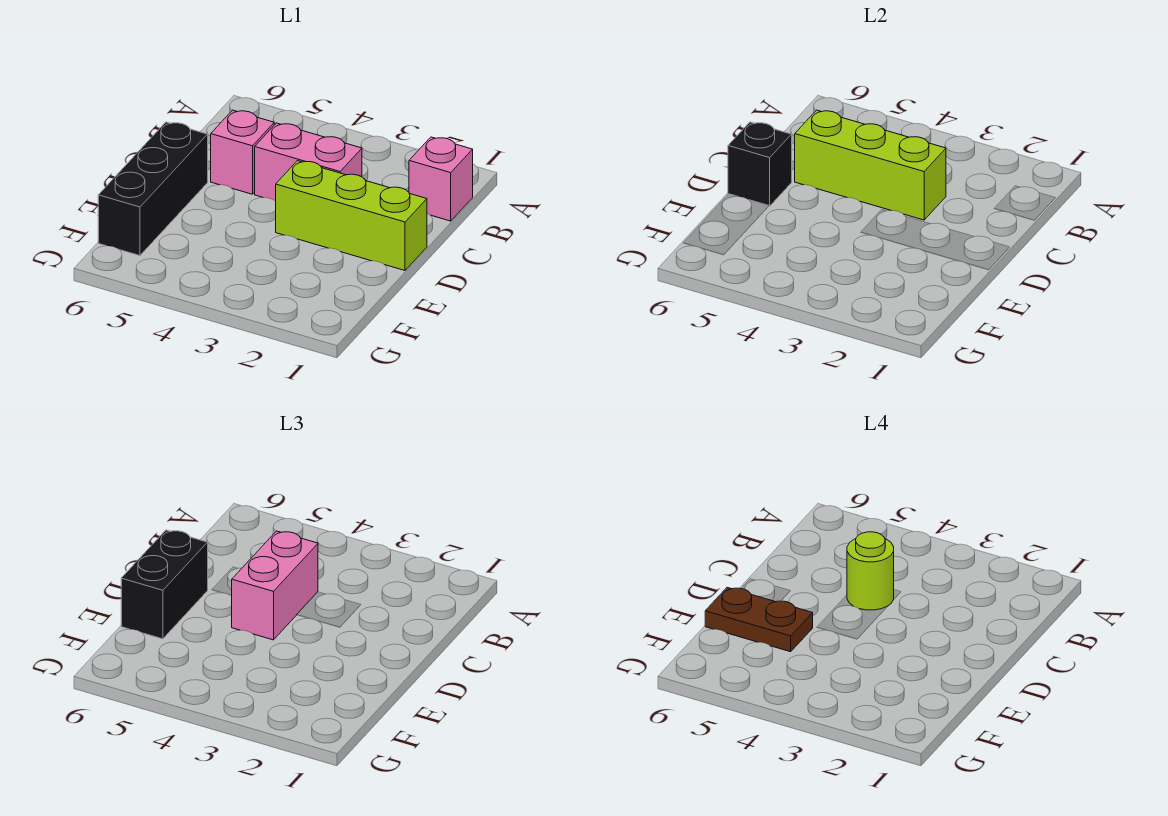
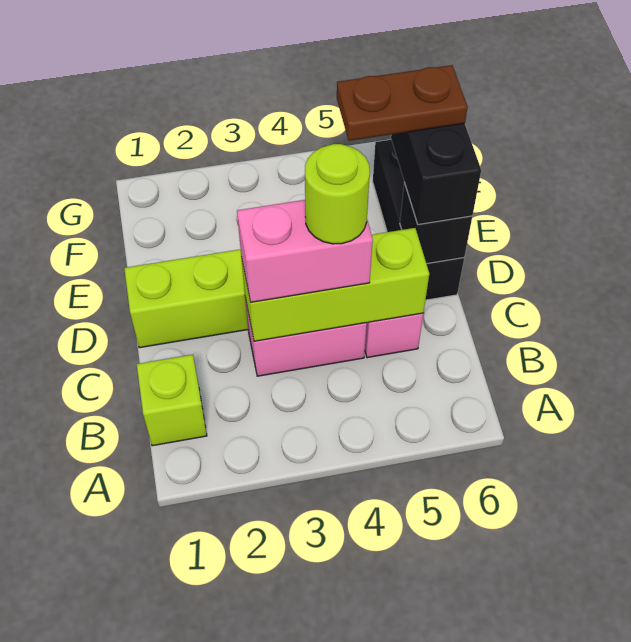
pink 1x1 brick [409,137,473,221] -> lime 1x1 brick [137,355,207,446]
pink 1x2 brick [231,531,318,640] -> pink 1x2 brick turned to [237,200,373,302]

